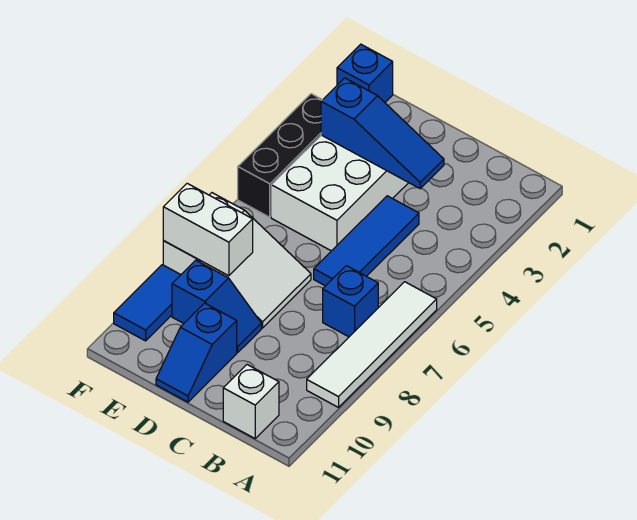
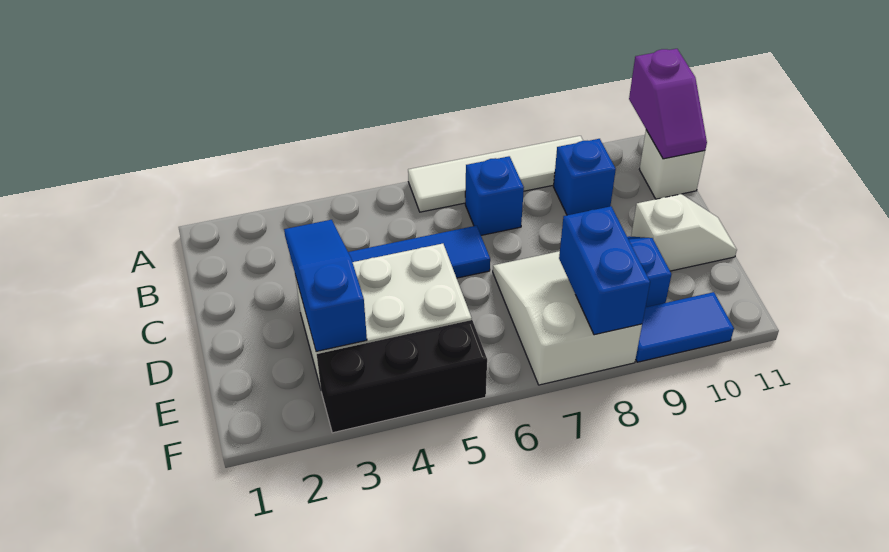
none -> purple 1x2 slope [629,49,707,159]
blue 1x2 slope [156,303,237,402] -> white 1x2 slope [631,194,737,271]
white 1x2 brick [163,183,253,276] -> blue 1x2 brick [559,206,650,335]
blue 1x1 brick [337,44,393,102] -> blue 1x1 brick moved to [554,139,616,215]

